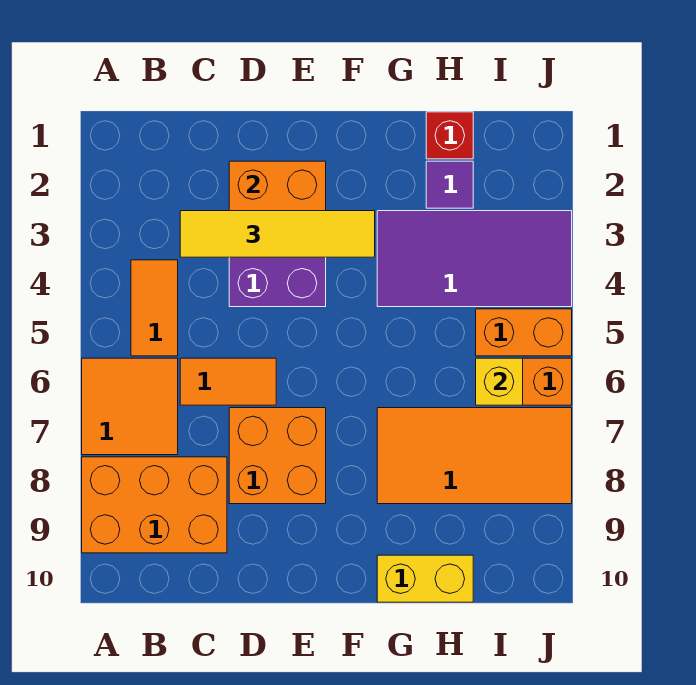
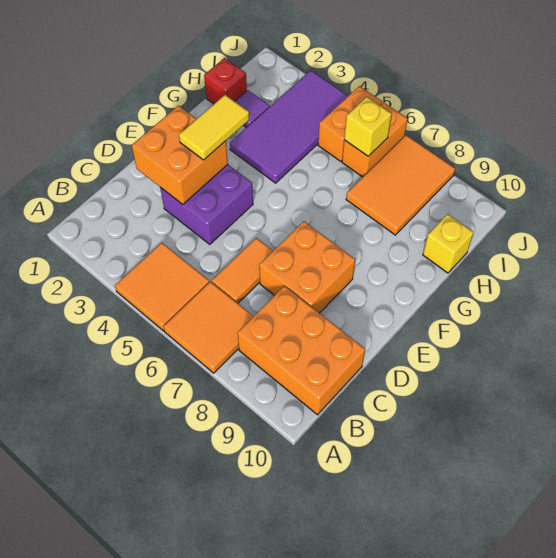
orange 2x3 brick [82,457,227,553] -> orange 2x3 brick turned to [238,286,365,415]
orange 1x2 tile [131,260,178,356] -> orange 2x2 tile [115,243,209,331]
yellow 1x4 tile [180,211,375,257] -> yellow 1x2 tile [179,95,249,160]
orange 2x4 tile [377,408,572,504] -> orange 2x3 tile [346,135,455,235]
yellow 1x2 brick [377,555,473,602] -> yellow 1x1 brick [423,214,474,273]

